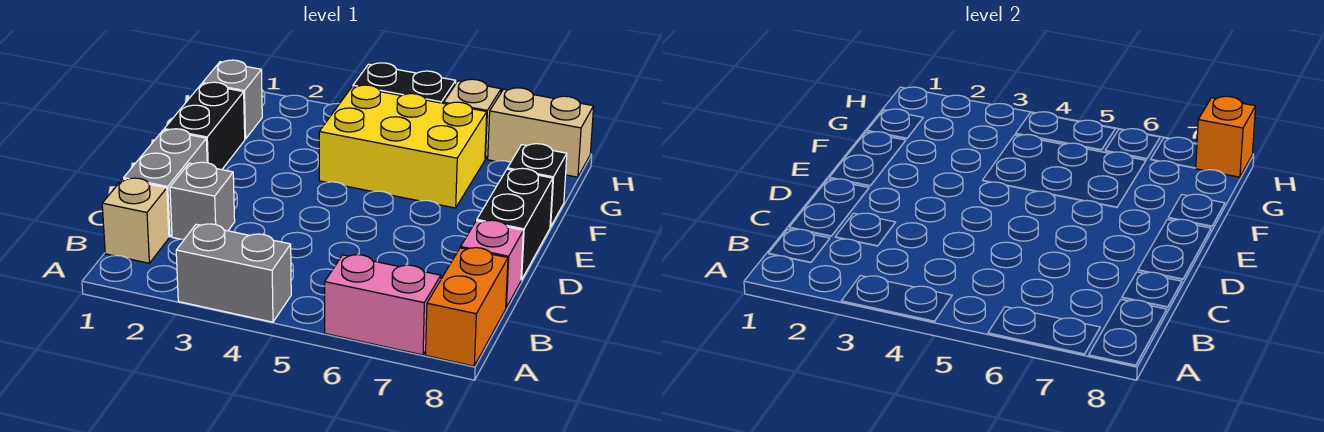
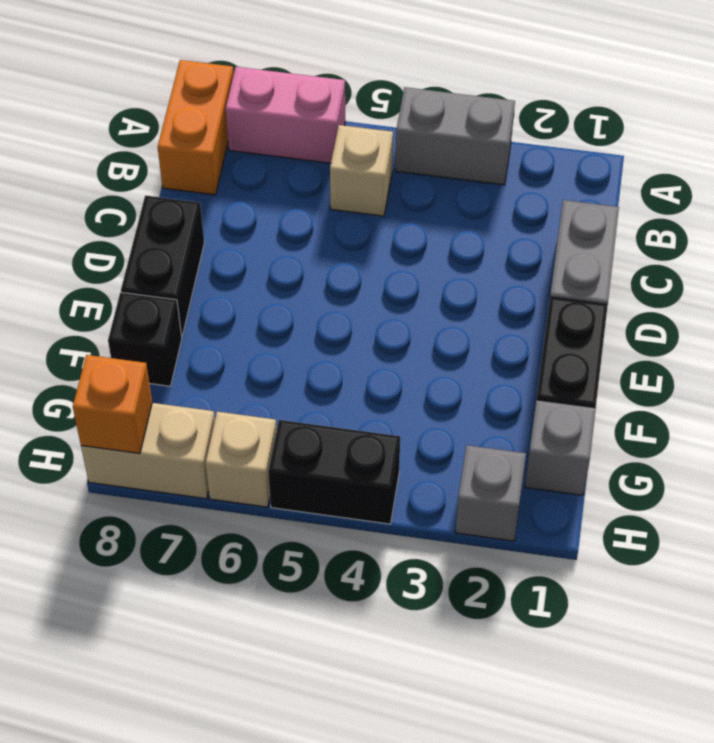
tan 1x1 brick [102,178,169,263] -> tan 1x1 brick moved to [330,125,393,216]
grey 1x1 brick [170,162,235,239] -> grey 1x1 brick moved to [455,445,526,541]
pink 1x1 brick [461,220,523,307] -> none
yellow 2x3 brick [319,85,487,208] -> none

